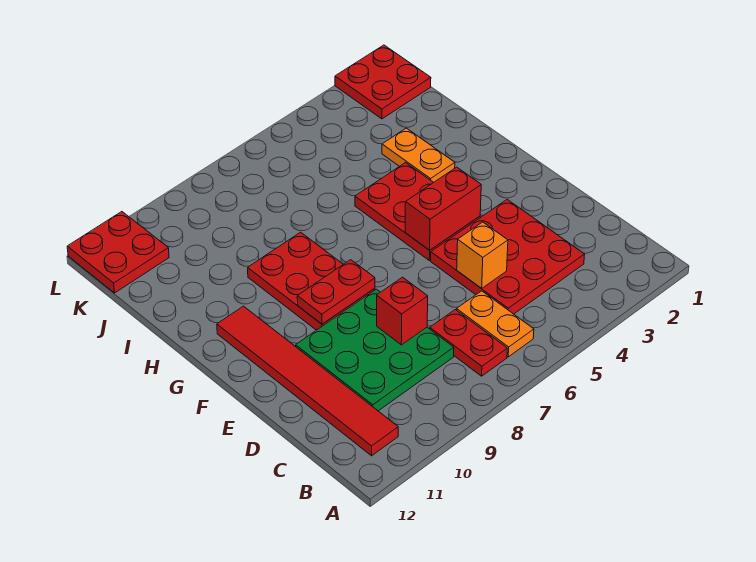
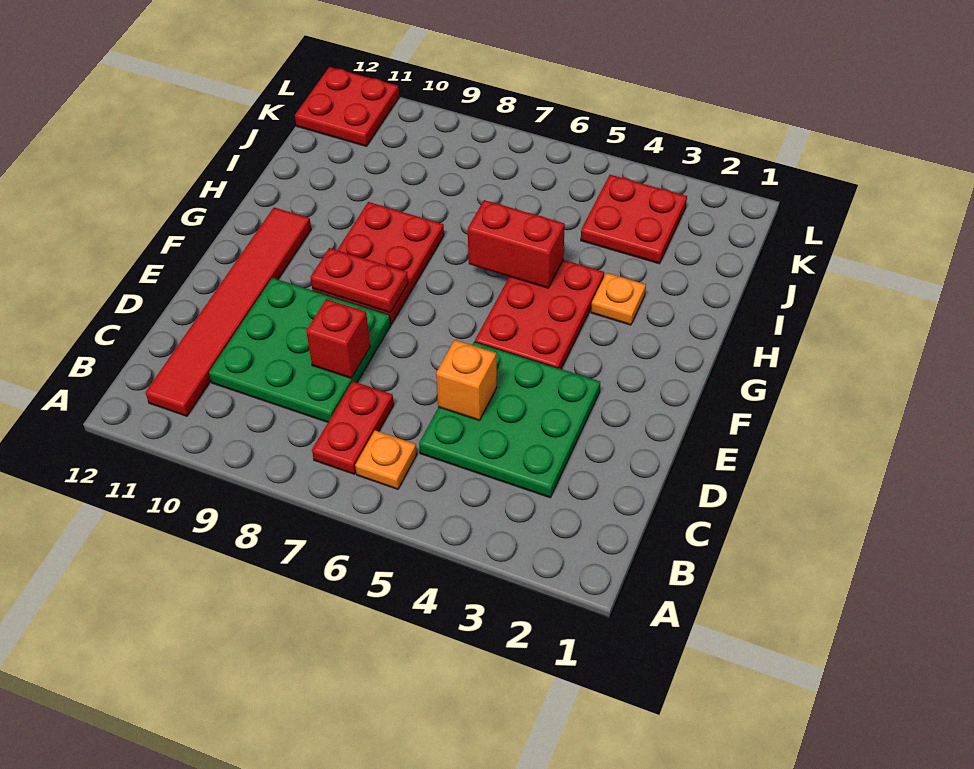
orange 1x2 plate [457,291,534,357] -> orange 1x1 plate [355,430,417,489]
red 3x3 plate [431,200,585,314] -> green 3x3 plate [419,342,600,498]
red 1x2 brick [405,167,481,250] -> red 1x2 brick moved to [468,200,565,288]
orange 1x2 plate [382,128,455,182] -> orange 1x1 plate [591,273,646,325]
red 2x2 plate [335,45,431,119] -> red 2x2 plate moved to [581,175,687,264]

